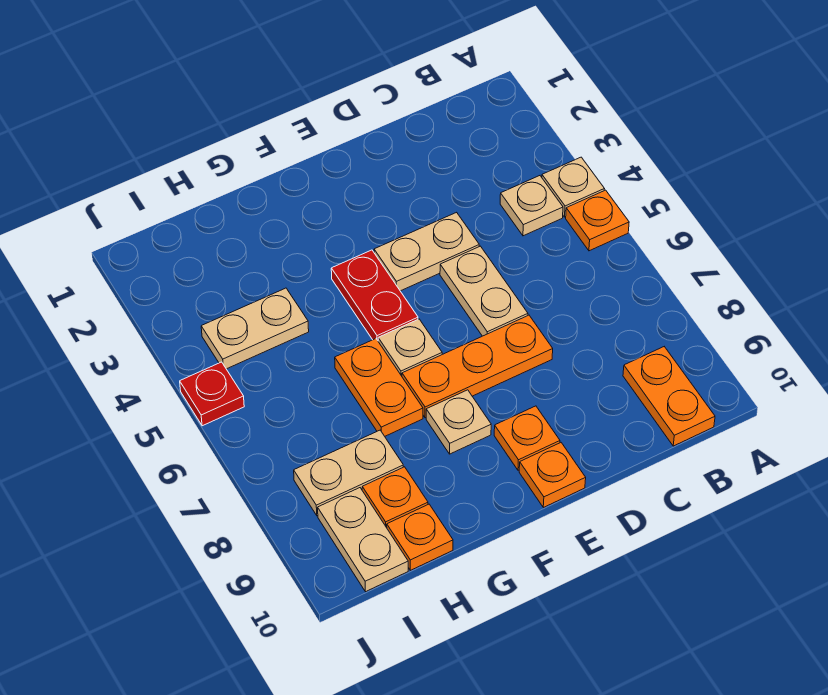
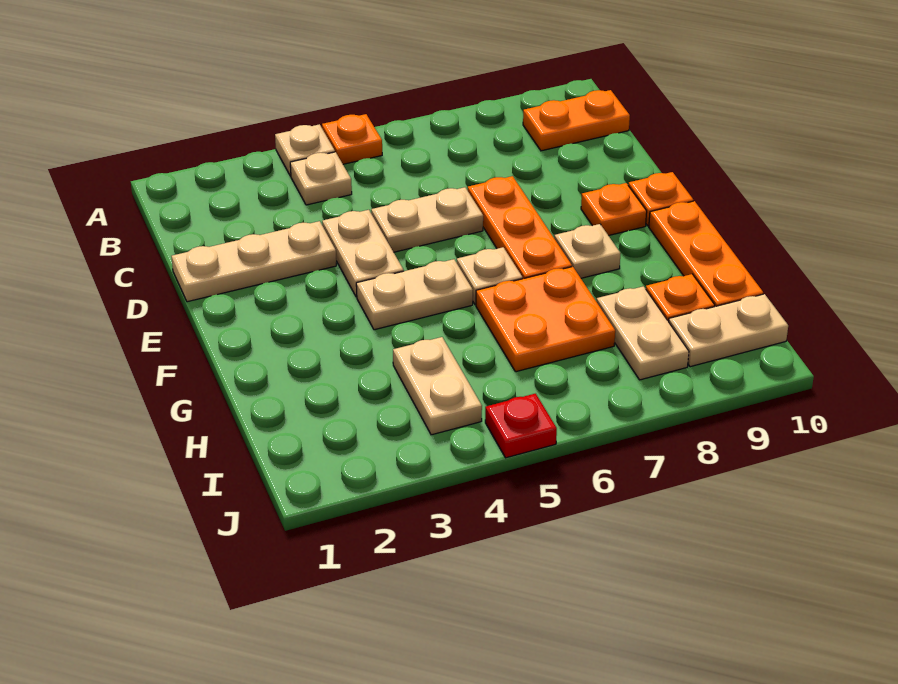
none -> tan 1x3 plate [171,221,336,302]
red 1x2 plate [331,250,418,340] -> tan 1x2 plate [356,259,473,330]
orange 1x2 plate [335,339,423,436] -> orange 2x2 plate [476,267,615,372]
orange 1x1 plate [387,504,453,570] -> orange 1x3 plate [649,201,763,307]

